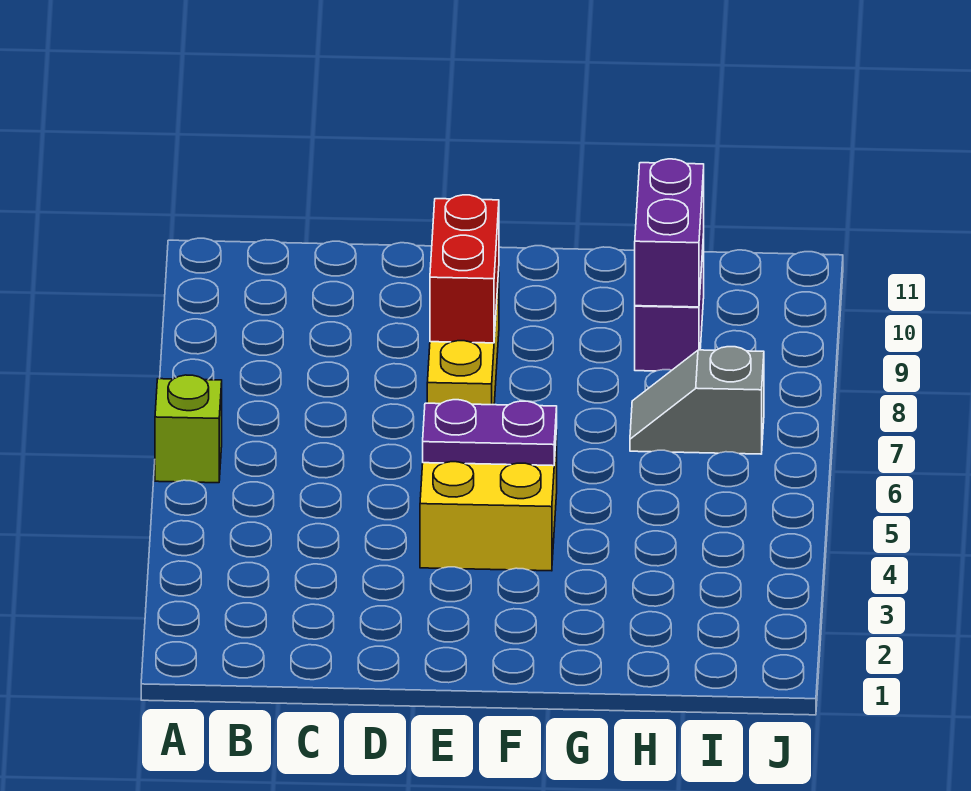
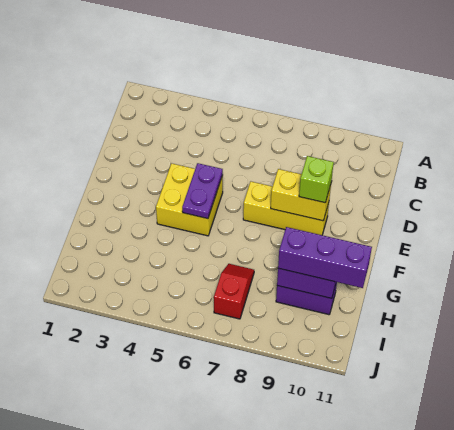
lime 1x1 brick [155,375,222,483] -> lime 1x1 brick moved to [299,156,334,203]
red 1x2 brick [430,195,499,343] -> yellow 1x2 brick [271,169,331,221]
grey 1x2 slope [630,347,764,454] -> red 1x2 slope [214,264,254,319]
none -> purple 1x3 brick [278,227,372,288]

